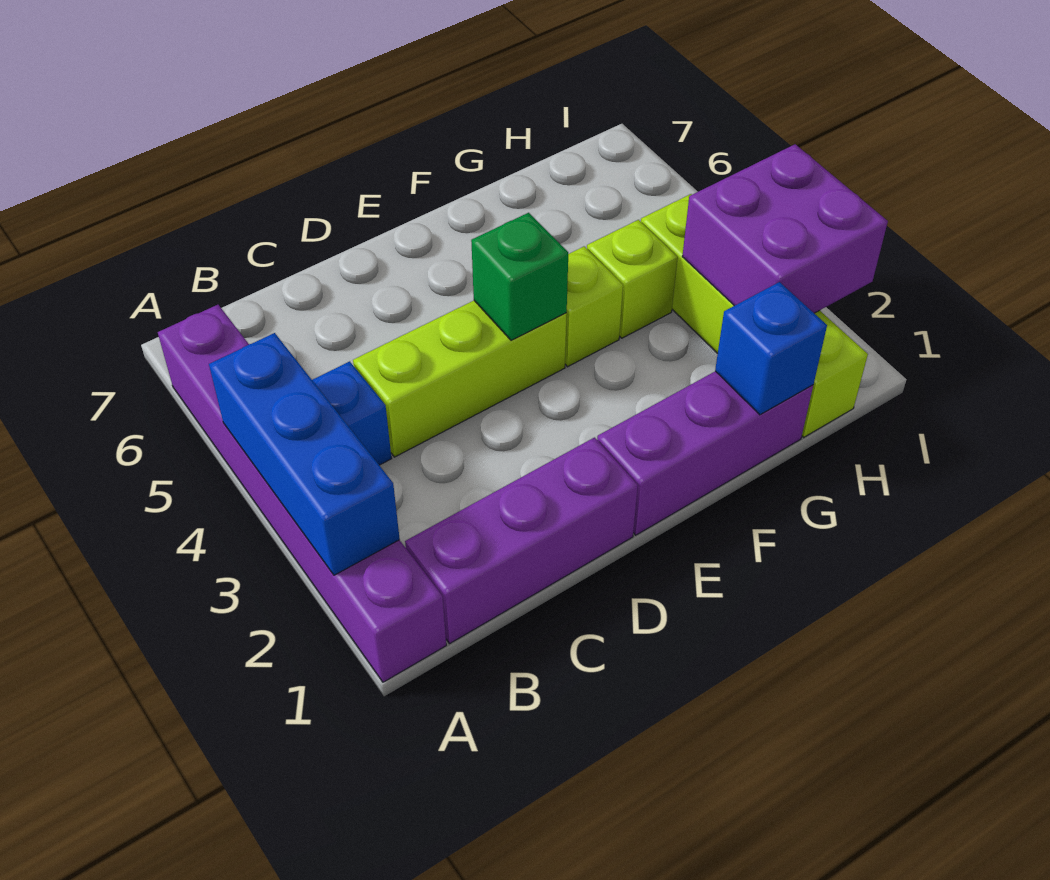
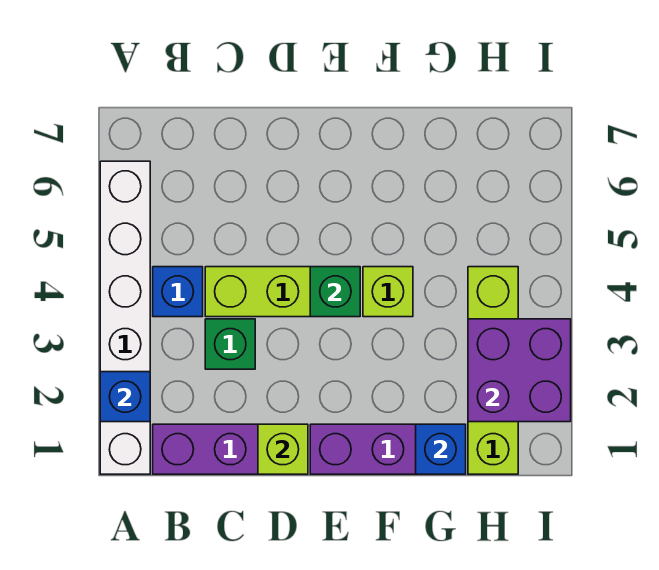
purple 1x6 brick [158,305,446,682] -> white 1x6 brick [100,161,150,474]
blue 1x3 brick [209,333,400,575] -> blue 1x1 brick [100,372,150,422]
none -> green 1x1 brick [205,319,255,369]
lime 1x1 brick [587,220,678,338] -> lime 1x1 brick moved to [258,424,308,474]

